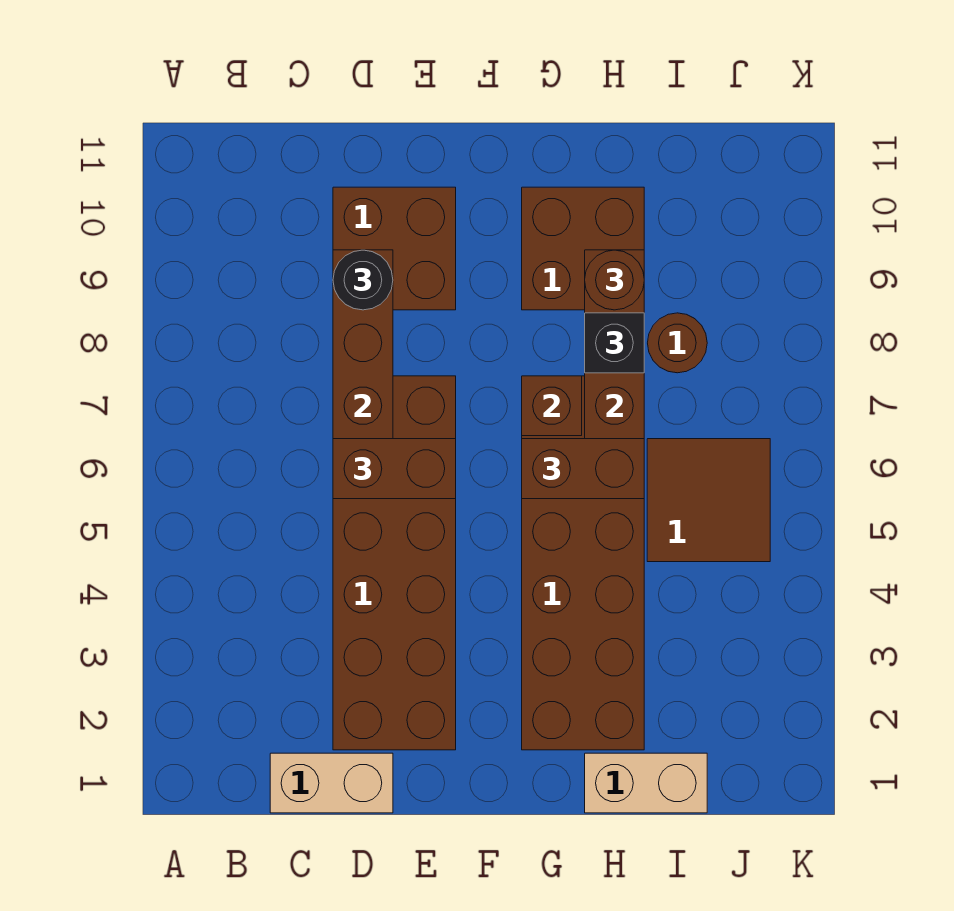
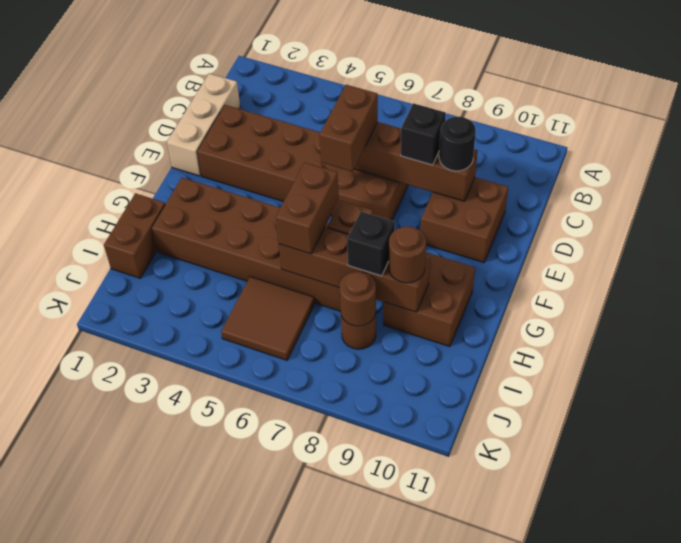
tan 1x2 brick [270,753,393,813] -> tan 1x3 brick [167,74,240,176]
none -> black 1x1 brick [401,103,446,165]
tan 1x2 brick [585,753,707,813] -> brown 1x2 brick [104,193,165,278]
none -> brown 1x1 round brick [339,271,376,326]

